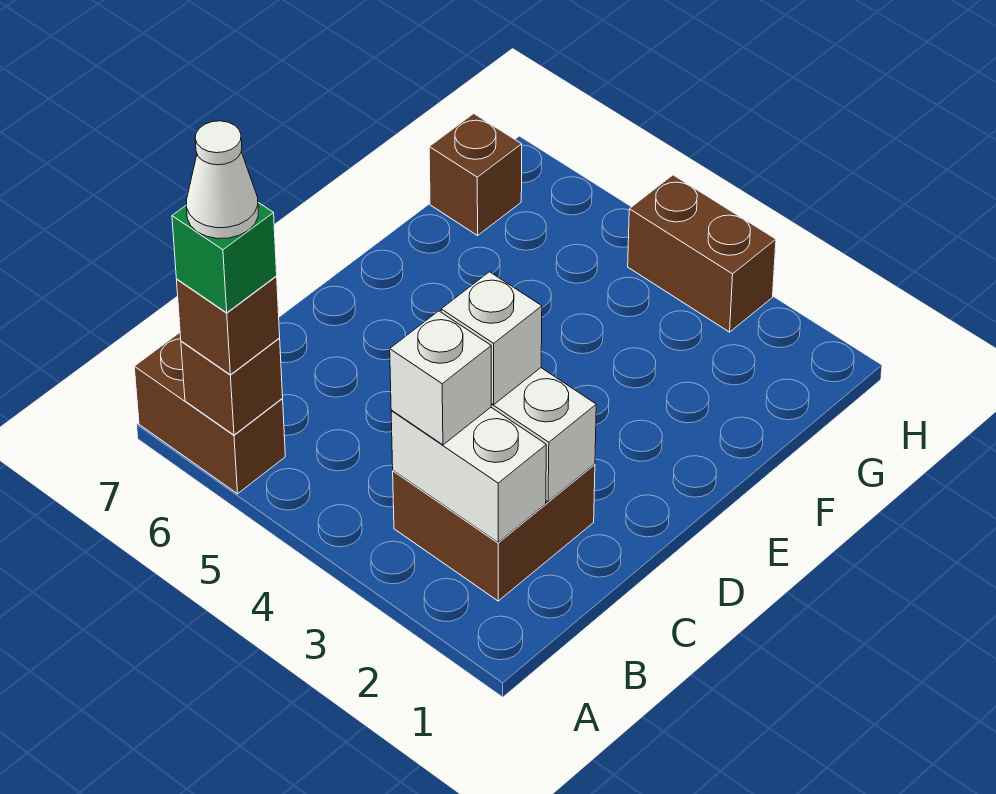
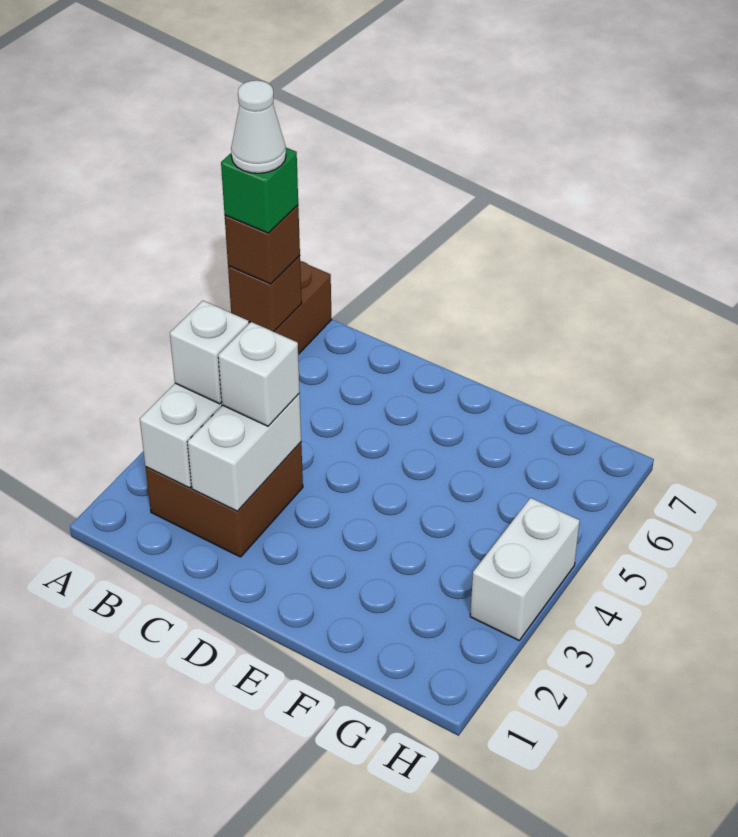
brown 1x1 brick [429,114,522,235] -> none
brown 1x2 brick [628,175,776,332] -> white 1x2 brick [470,498,580,640]

